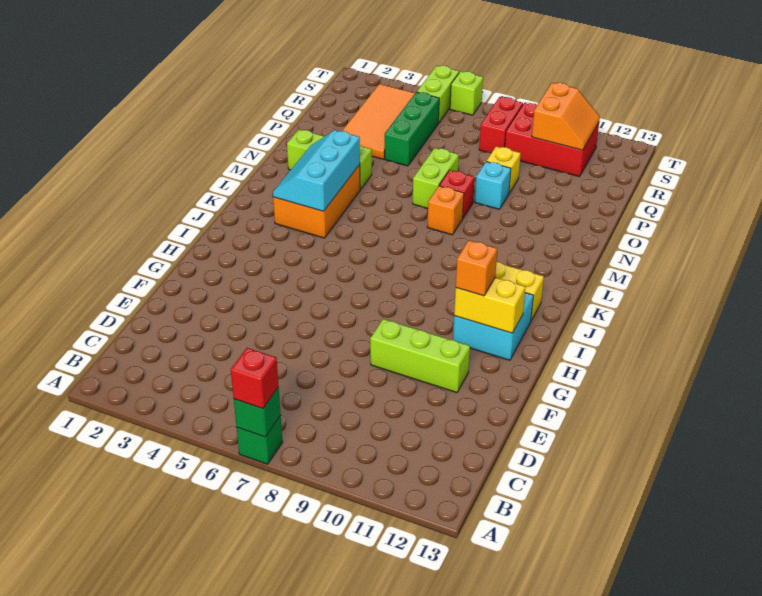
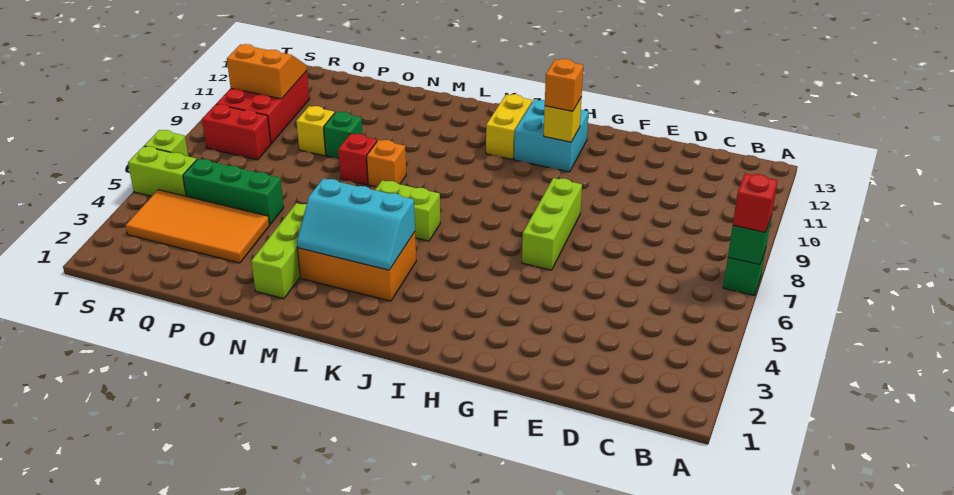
lime 1x3 brick [370,319,470,393] -> lime 1x3 brick moved to [522,178,582,270]
yellow 1x2 brick [454,278,525,333] -> yellow 1x1 brick [544,97,582,142]
lime 1x2 brick [413,148,459,208] -> lime 1x2 brick moved to [375,180,440,241]
cyan 1x1 brick [475,162,511,209] -> green 1x1 brick [324,112,363,159]

